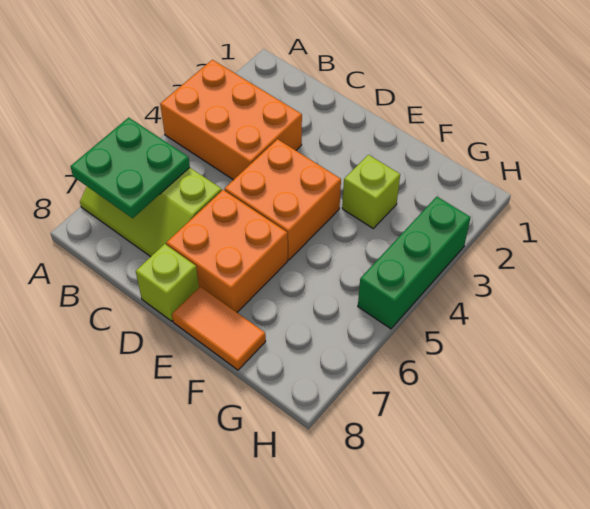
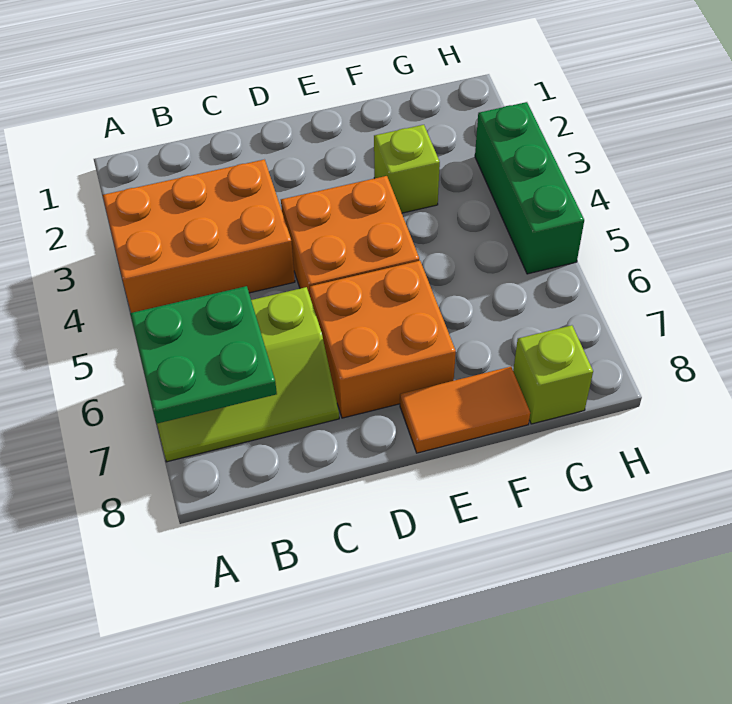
lime 1x1 brick [136,244,199,321] -> lime 1x1 brick moved to [513,325,593,424]

